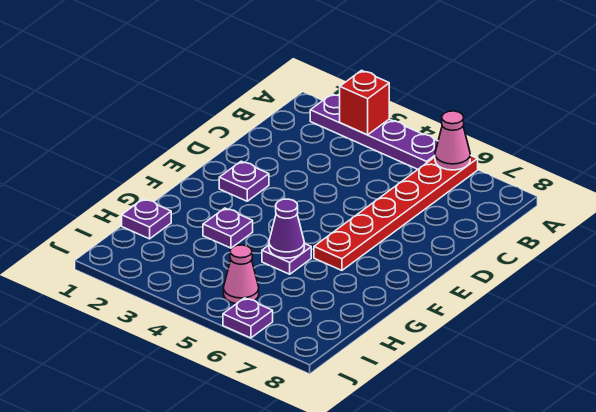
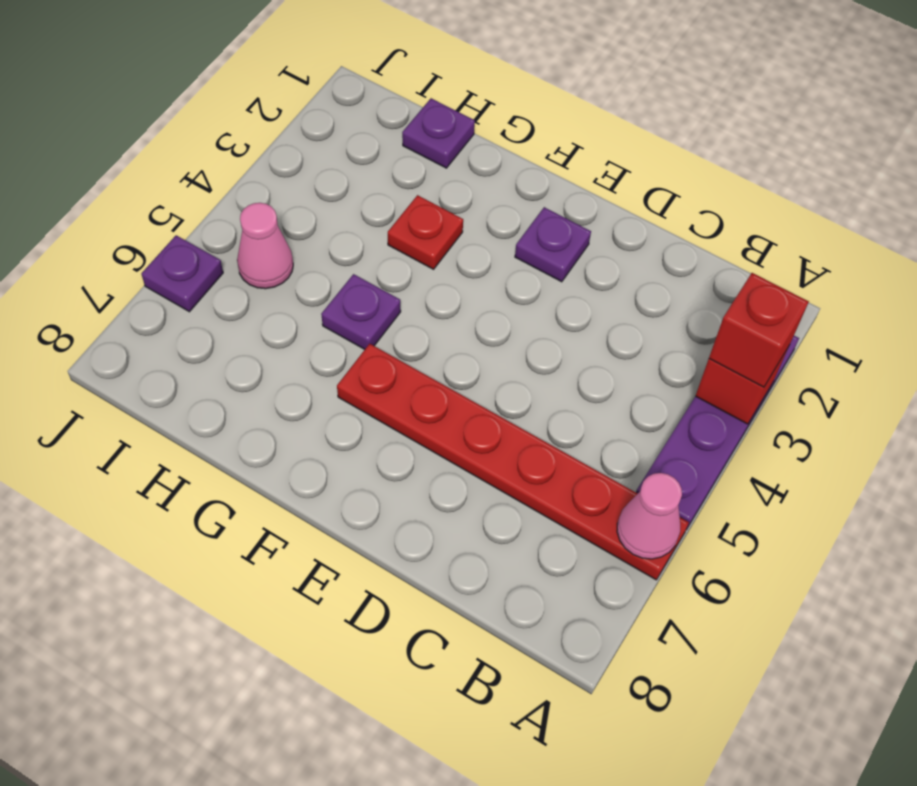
none -> red 1x1 brick [709,273,809,387]
purple 1x1 plate [203,208,253,248] -> red 1x1 plate [388,195,463,269]
purple 1x1 cone [269,199,304,258] -> none

